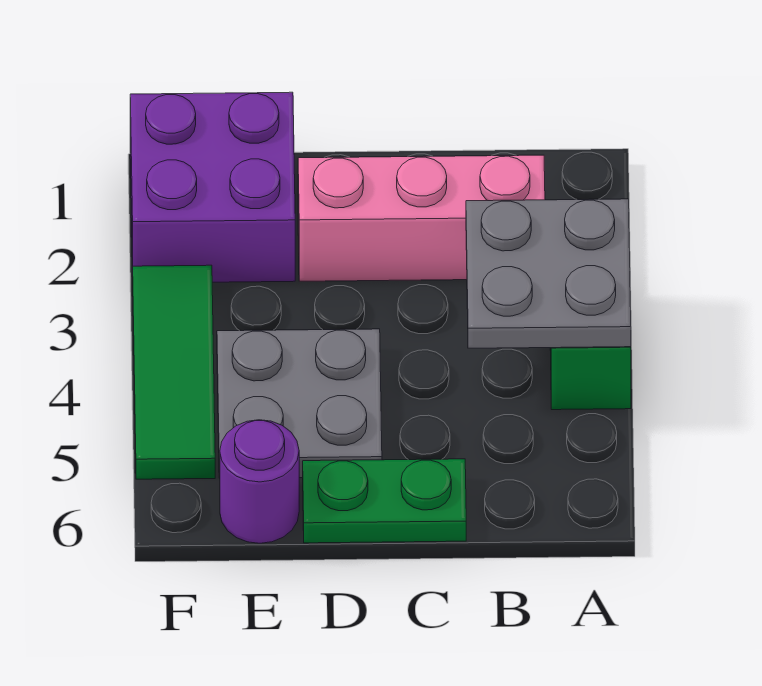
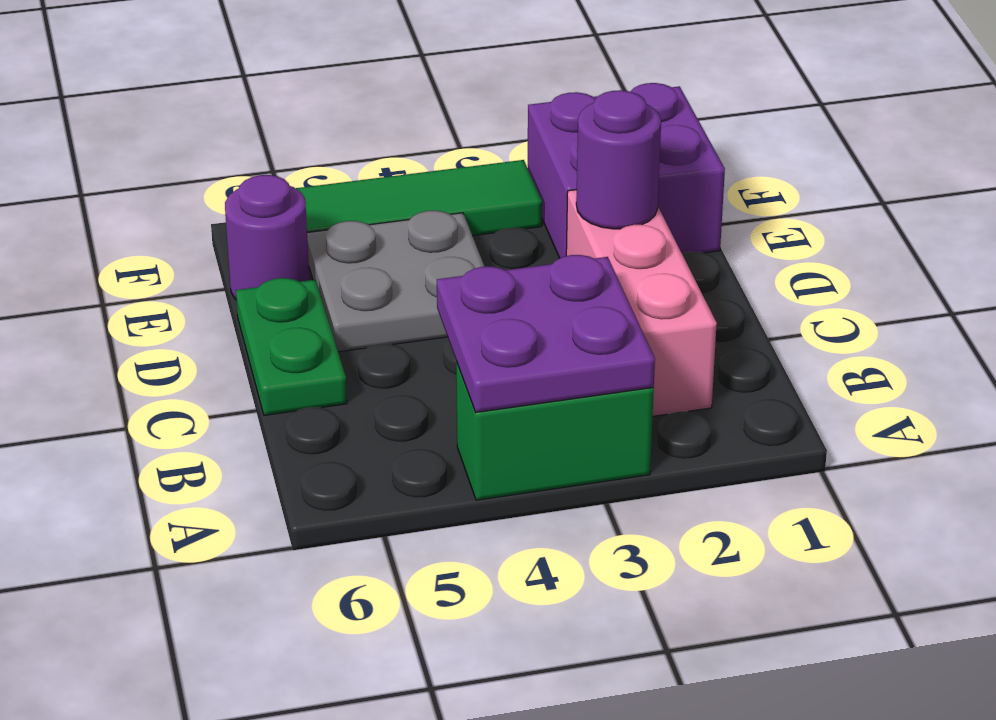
grey 2x2 plate [466,199,631,348] -> purple 2x2 plate [437,255,655,413]
none -> purple 1x1 round brick [576,90,661,229]

